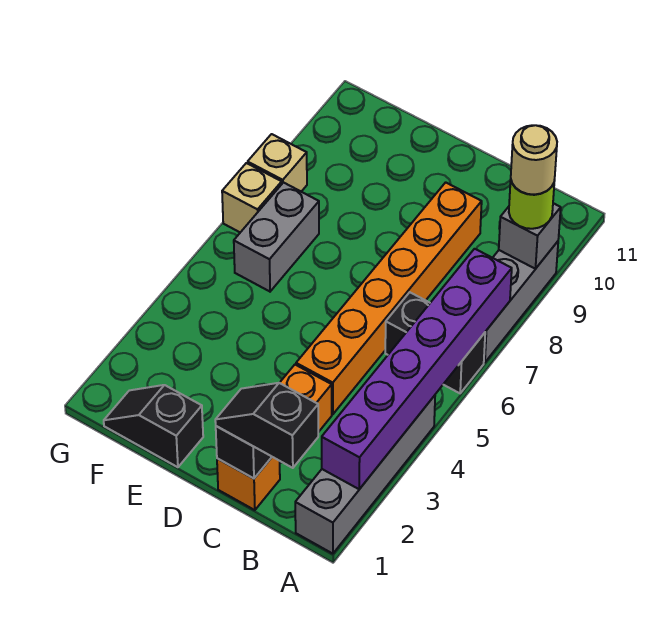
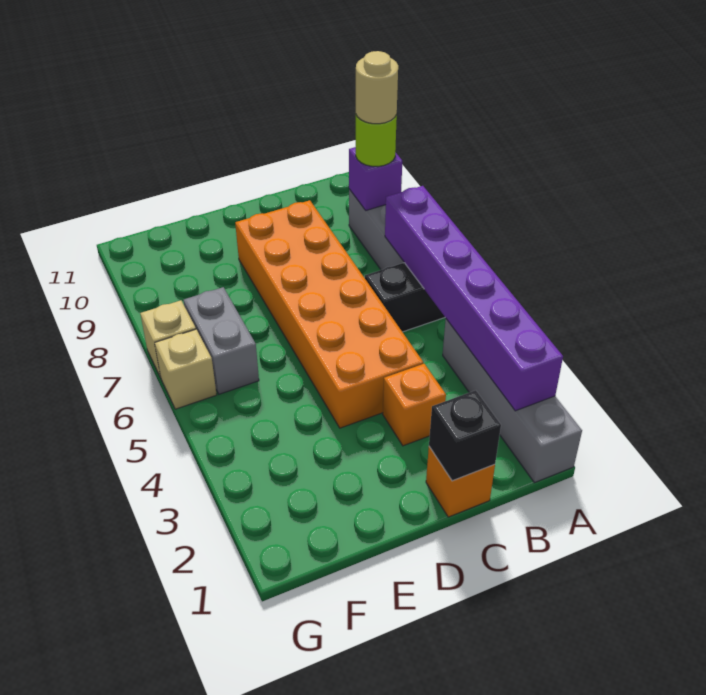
grey 1x1 brick [499,203,561,269] -> purple 1x1 brick [349,147,402,210]
black 1x2 slope [215,383,318,468] -> none
orange 1x6 brick [296,182,482,414] -> orange 2x6 brick [235,200,423,428]
black 1x2 slope [104,385,203,467] -> none
tan 1x1 brick [248,134,307,192] -> tan 1x1 brick moved to [155,329,217,409]

